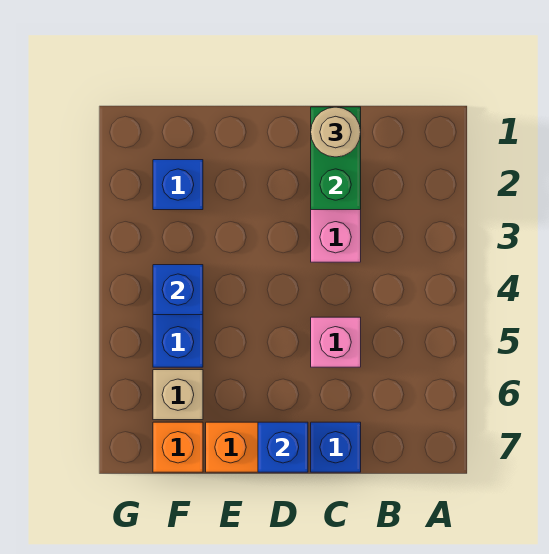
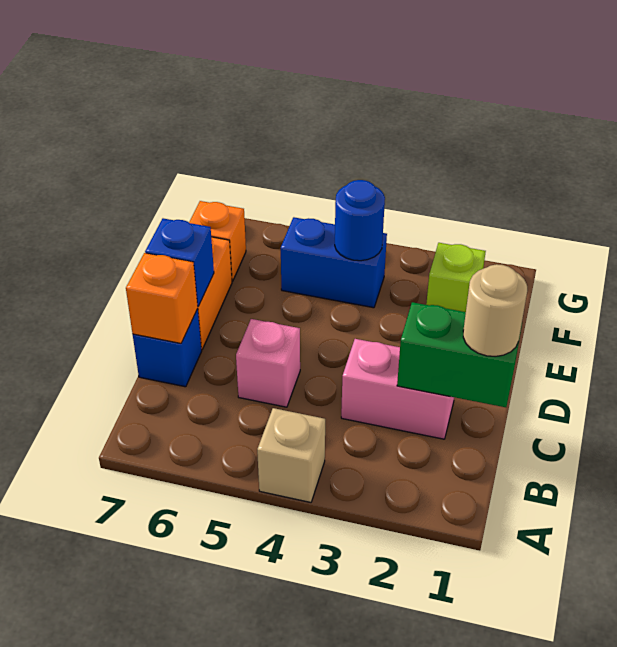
none -> orange 1x1 brick [126,253,198,343]
blue 1x1 brick [153,160,203,210] -> lime 1x1 brick [426,243,486,312]
blue 1x1 brick [153,265,203,315] -> blue 1x1 round brick [335,180,385,261]
tan 1x1 brick [153,370,203,420] -> tan 1x1 brick moved to [257,408,325,502]

